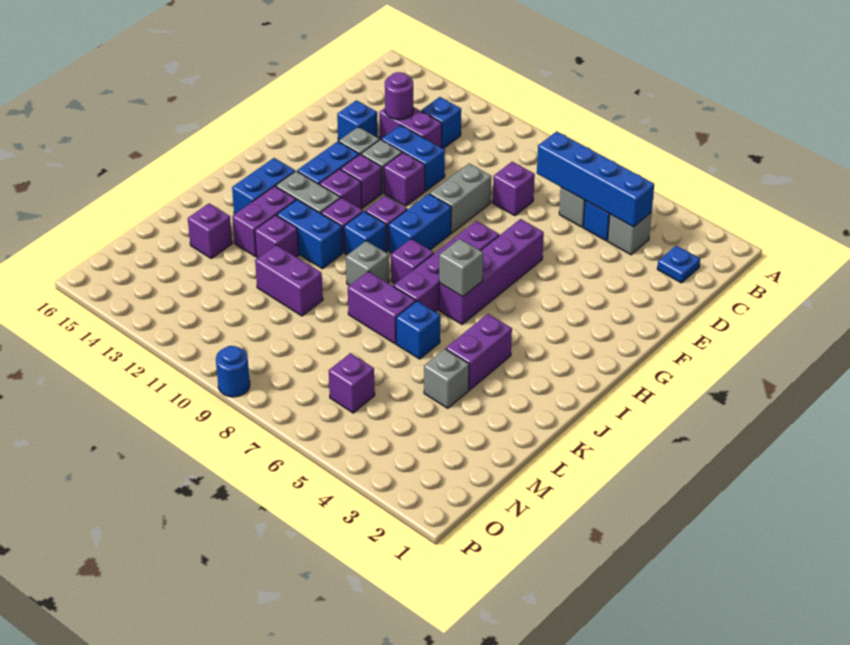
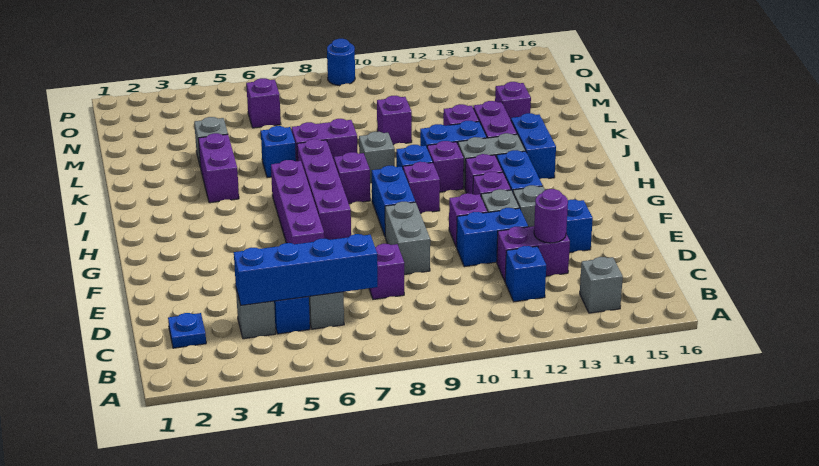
grey 1x1 brick [439,239,483,297] -> grey 1x1 brick moved to [580,257,623,313]
purple 1x2 brick [255,245,323,316] -> purple 1x1 brick [377,96,412,145]

